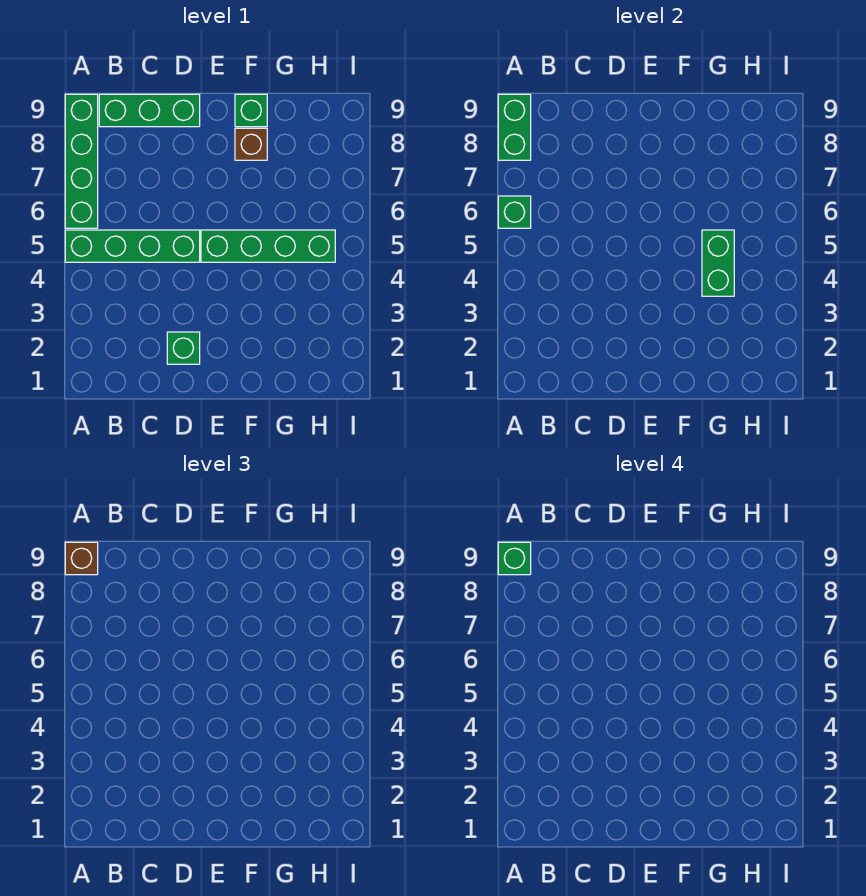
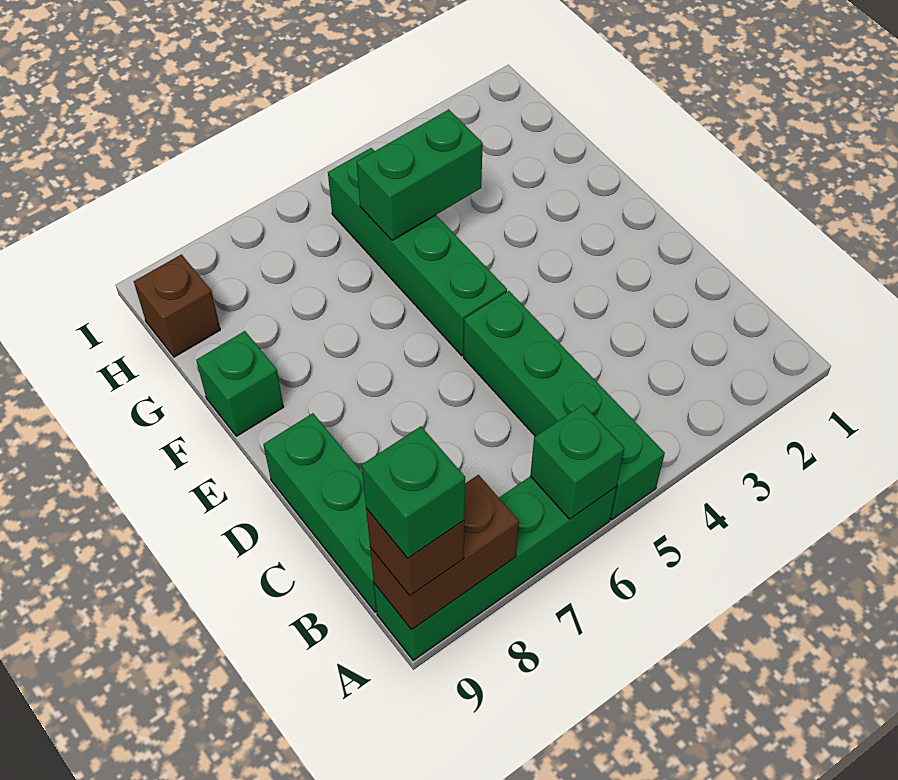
green 1x2 brick [498,94,531,160] -> brown 1x2 brick [370,475,519,630]
green 1x1 brick [167,332,200,364] -> none
brown 1x1 brick [235,128,267,160] -> brown 1x1 brick moved to [134,255,220,357]

